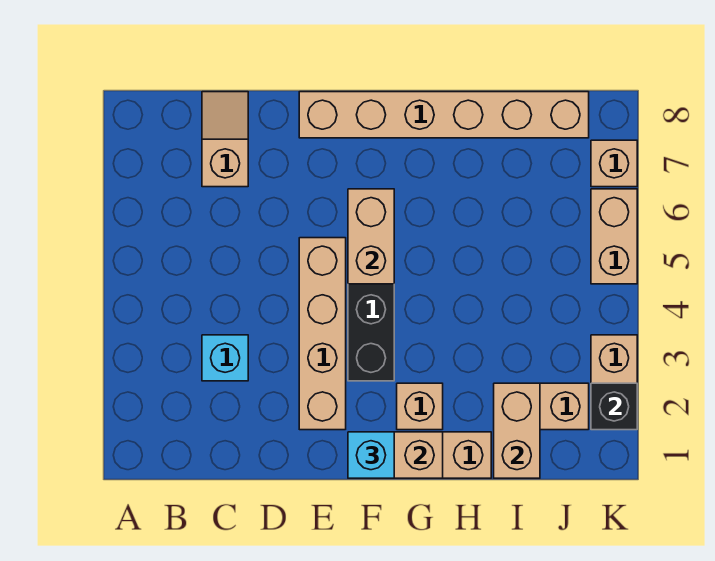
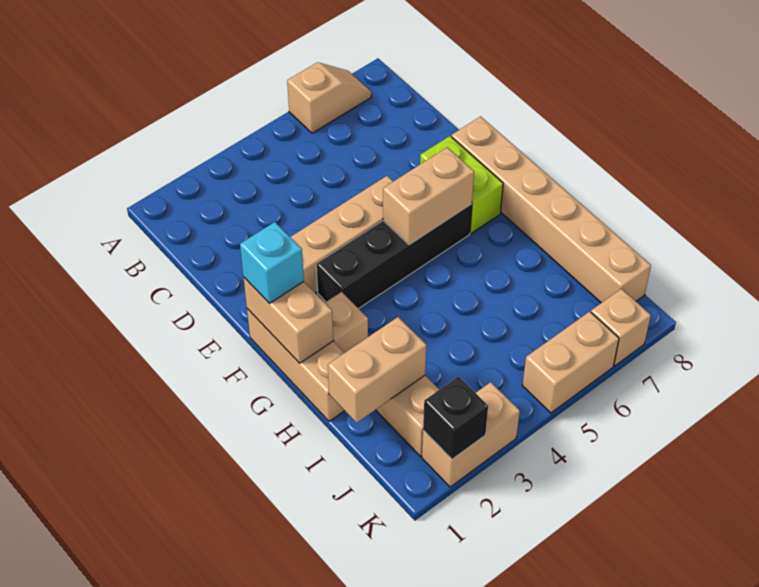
cyan 1x1 brick [202,335,248,381] -> none
tan 1x2 slope [202,92,248,187] -> tan 1x2 slope moved to [287,62,371,133]
none -> lime 1x2 brick [420,136,503,233]

